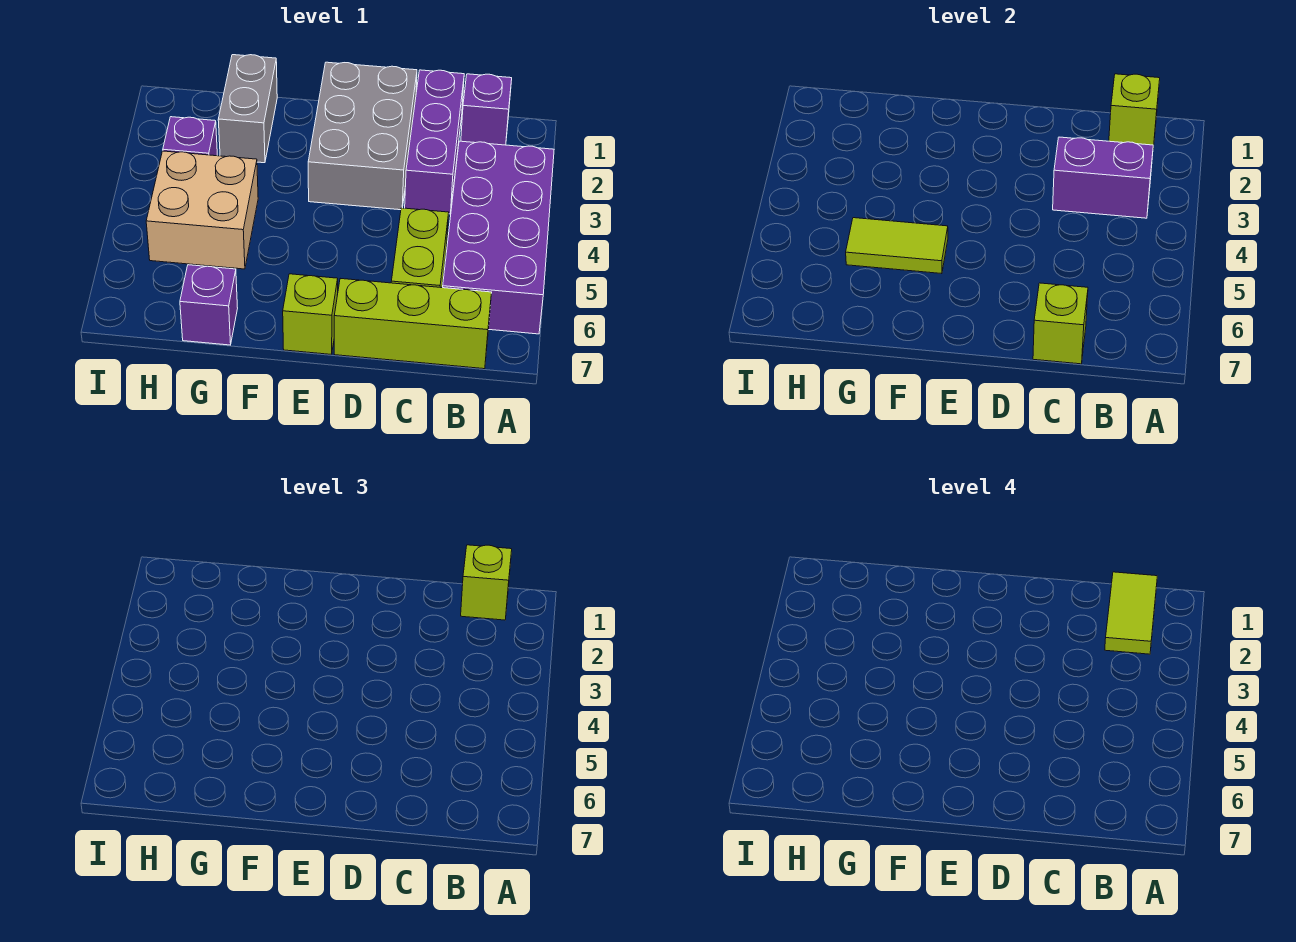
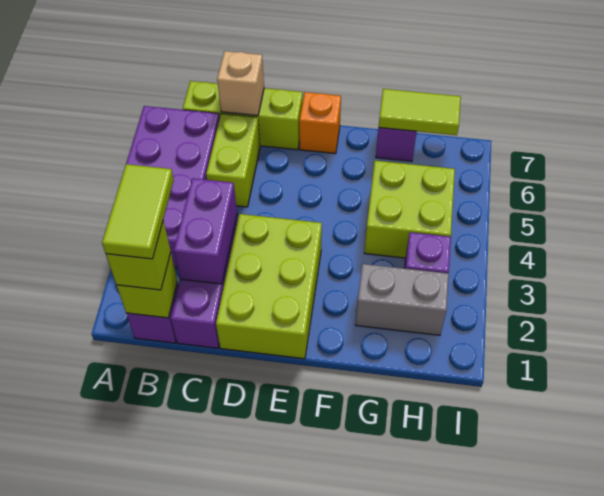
purple 1x2 brick [1053,137,1153,218] -> purple 1x2 brick turned to [174,178,237,284]
lime 1x1 brick [1033,283,1088,364] -> tan 1x1 brick [217,51,264,116]
grey 2x3 brick [308,62,417,210] -> lime 2x3 brick [216,214,322,359]
lime 1x1 brick [283,274,338,354] -> orange 1x1 brick [299,92,341,154]
lime 1x2 tile [846,218,948,274] -> lime 1x2 tile moved to [379,89,461,135]
grey 1x2 brick [218,55,277,163] -> grey 1x2 brick turned to [356,264,449,335]
tan 2x2 brick [146,151,258,269] -> lime 2x2 brick [364,161,455,258]

